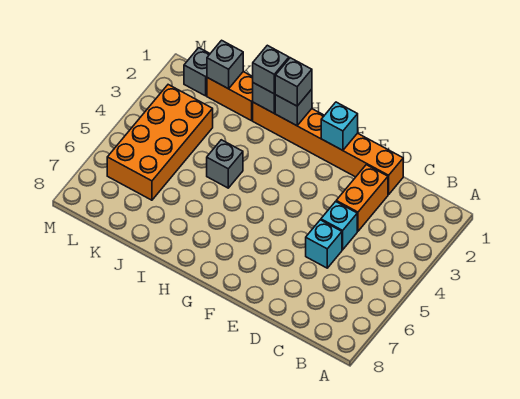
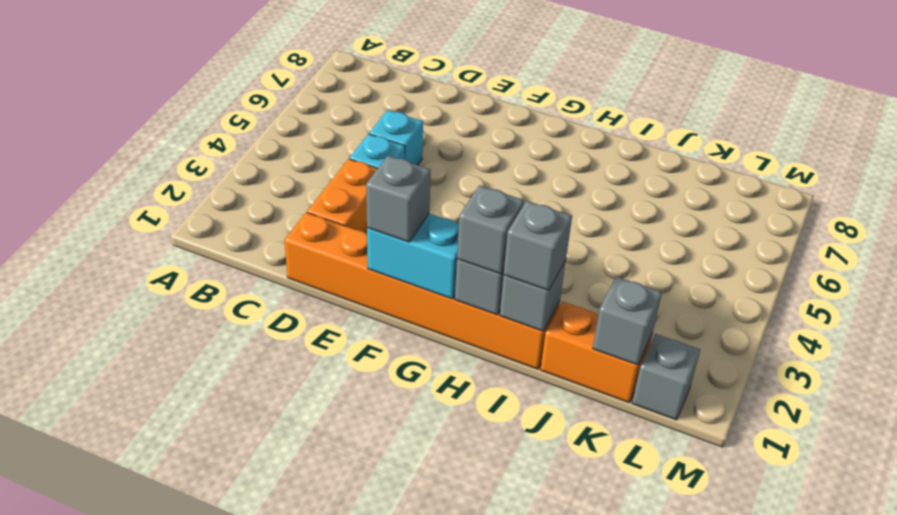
cyan 1x1 brick [321,102,358,150] -> cyan 1x2 brick [367,214,459,299]
grey 1x1 brick [207,140,243,188] -> grey 1x1 brick moved to [366,156,431,242]
orange 2x4 brick [107,85,213,200] -> none

